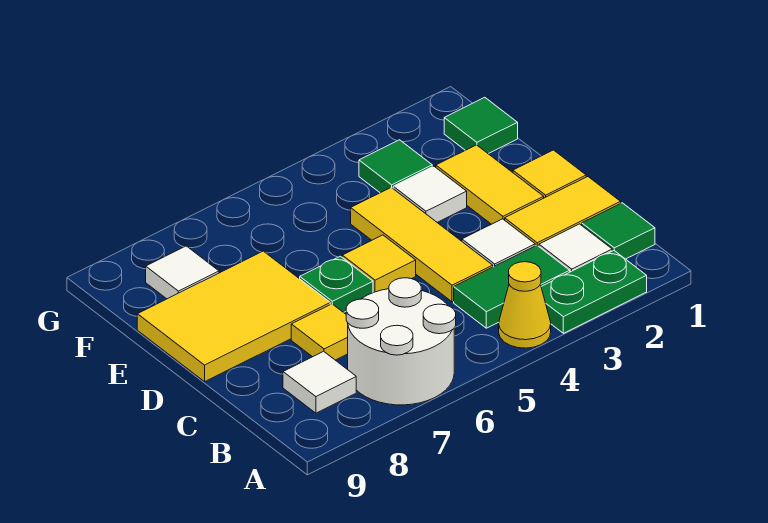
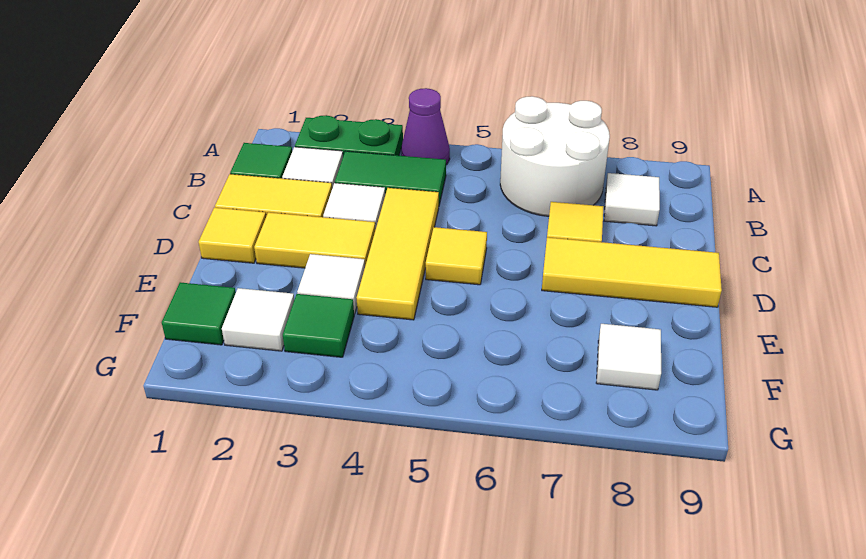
yellow 1x1 cone [499,262,551,348] -> purple 1x1 cone [401,88,450,165]
yellow 1x2 tile [436,145,544,224] -> yellow 1x2 tile turned to [254,212,376,268]
green 1x1 plate [300,256,373,313] -> none
yellow 2x3 tile [137,251,330,382] -> yellow 1x3 tile [542,237,722,307]
none -> white 1x1 tile [222,288,294,351]

